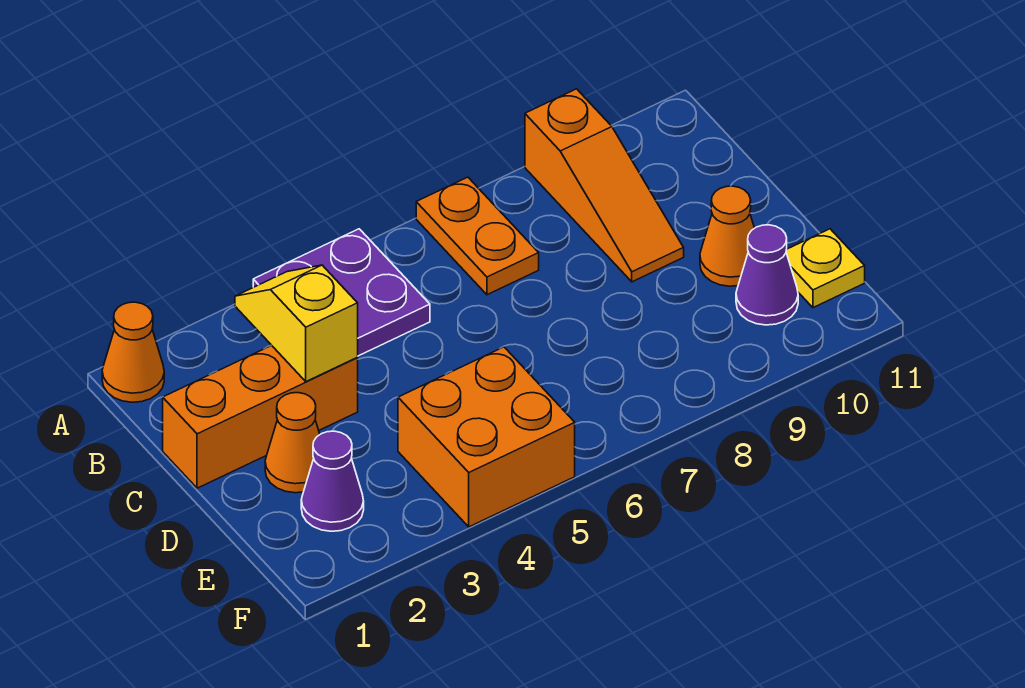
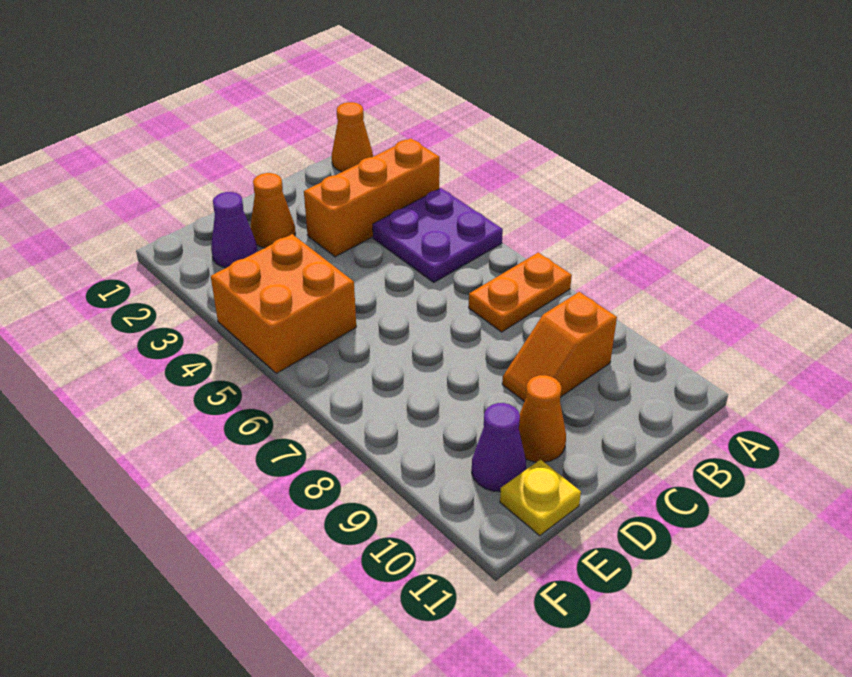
orange 1x3 slope [525,89,684,282] -> orange 1x2 slope [502,292,617,401]
yellow 1x2 slope [235,265,358,381] -> none
orange 1x3 brick [163,345,358,488] -> orange 1x3 brick turned to [304,138,440,257]

